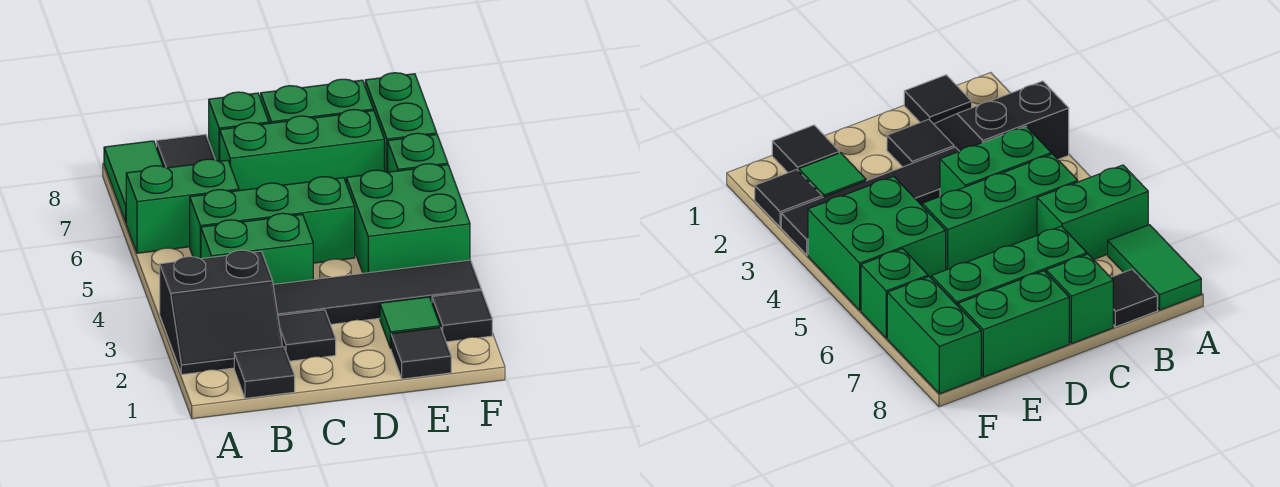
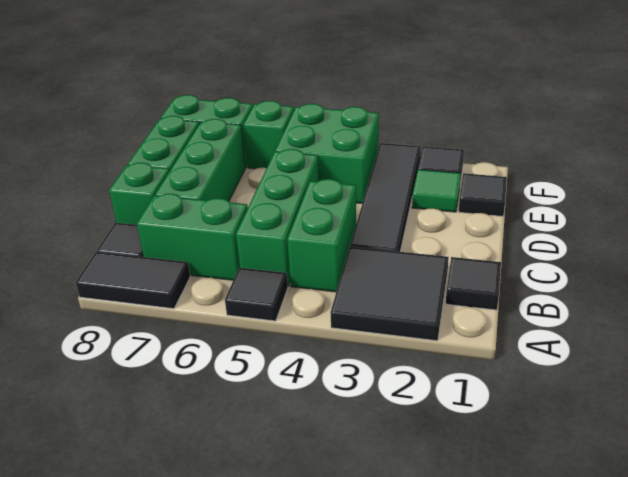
black 2x2 slope [160,250,283,375] -> black 2x2 tile [331,247,449,341]
green 1x2 brick [126,159,239,253] -> green 1x2 brick turned to [137,194,248,280]
green 1x2 tile [104,141,163,222] -> black 1x2 tile [76,252,190,309]
black 1x1 tile [278,310,336,361] -> black 1x1 tile moved to [225,268,288,321]

